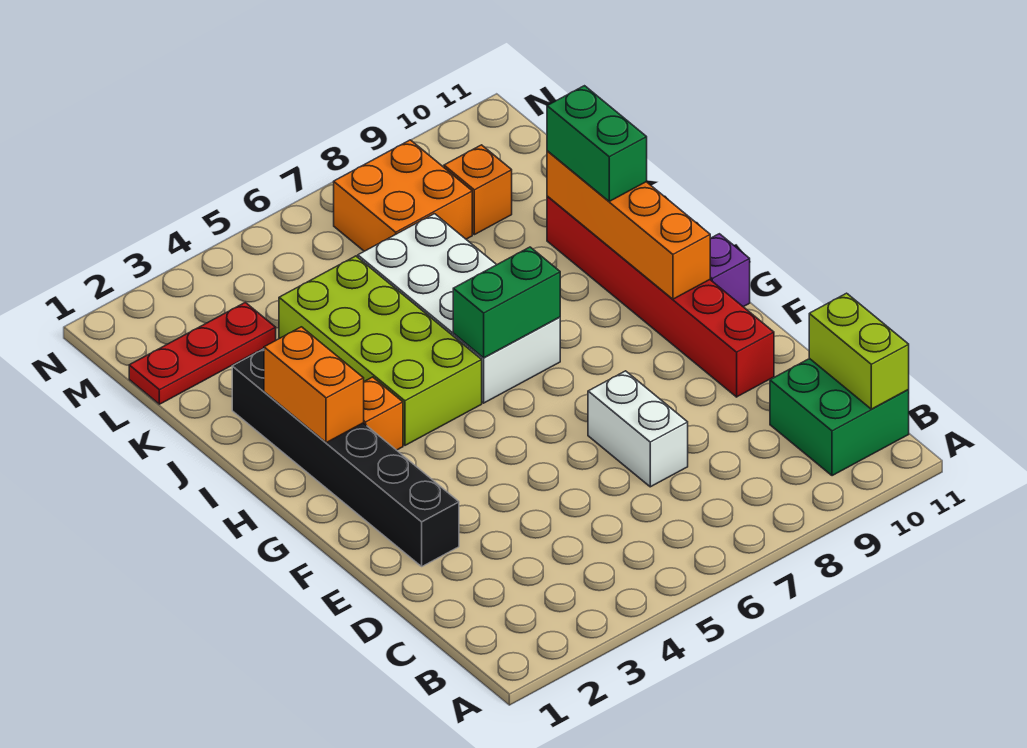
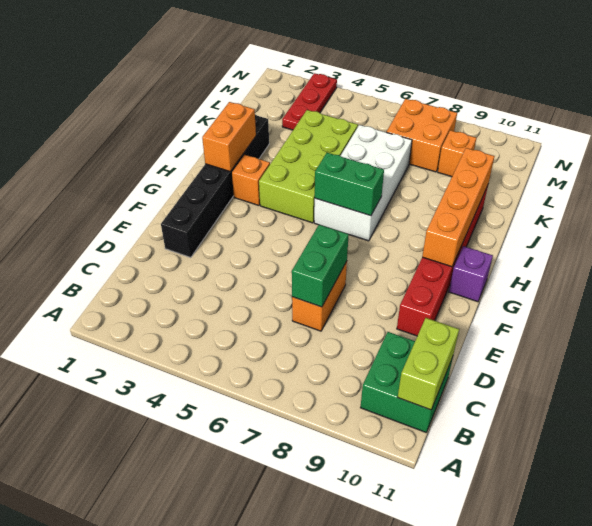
white 1x2 brick [588,371,688,487] -> orange 1x2 brick [292,261,347,331]
green 1x2 brick [547,86,647,201] -> green 1x2 brick moved to [292,225,349,307]
red 1x3 plate [129,302,276,404] -> red 1x3 plate turned to [282,73,337,130]

